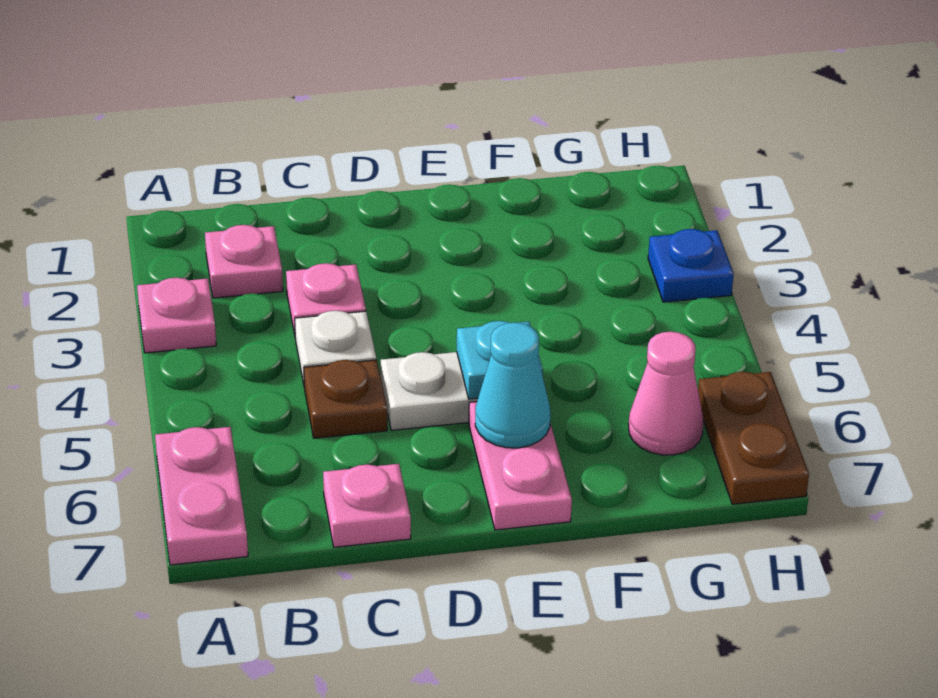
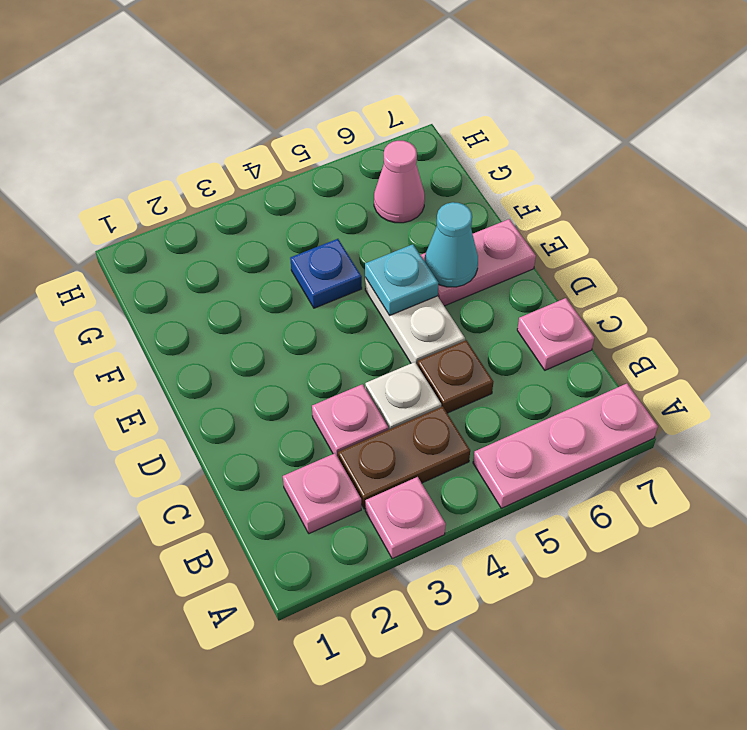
pink 1x2 plate [155,427,248,565] -> pink 1x3 plate [473,383,658,508]
blue 1x1 plate [648,229,734,302] -> blue 1x1 plate moved to [290,239,362,308]
brown 1x2 plate [698,372,809,504] -> brown 1x2 plate moved to [338,406,470,509]

